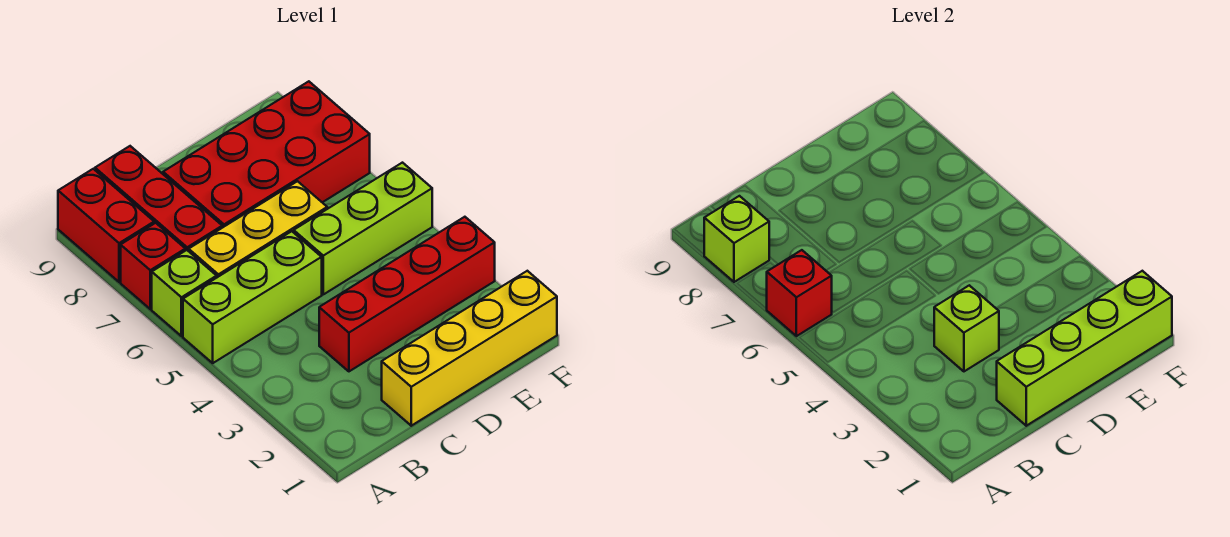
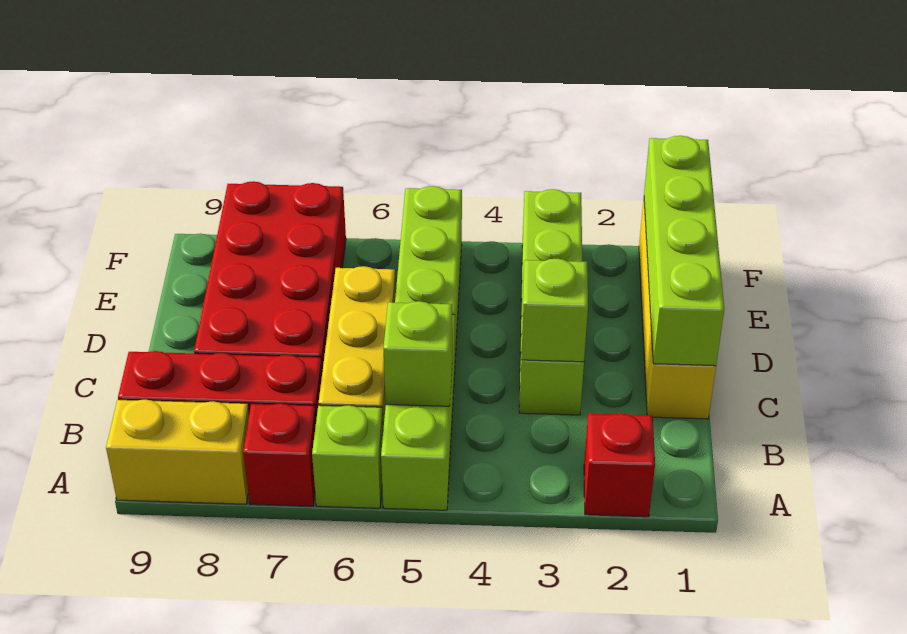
red 1x1 brick [767,250,832,336] -> red 1x1 brick moved to [584,413,655,517]
red 1x2 brick [58,169,154,282] -> yellow 1x2 brick [106,399,249,504]
lime 1x1 brick [704,196,769,282] -> lime 1x1 brick moved to [383,301,452,406]
red 1x4 brick [319,217,495,371] -> lime 1x4 brick [519,189,584,415]

